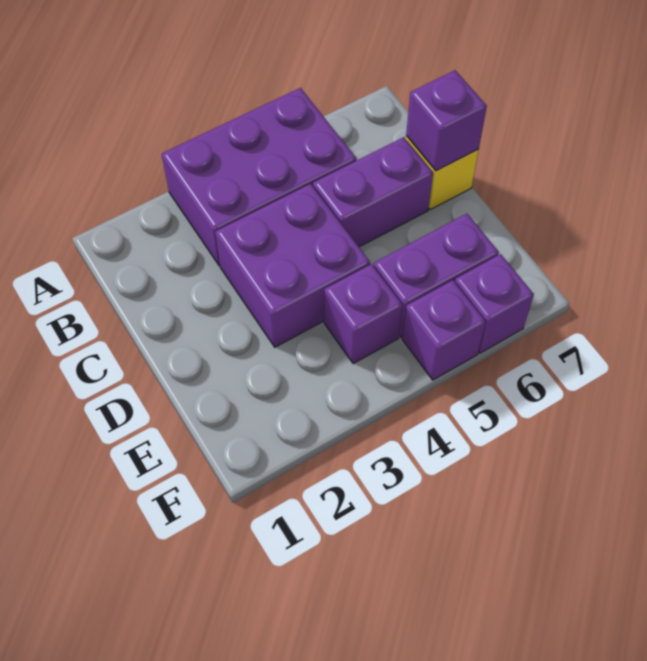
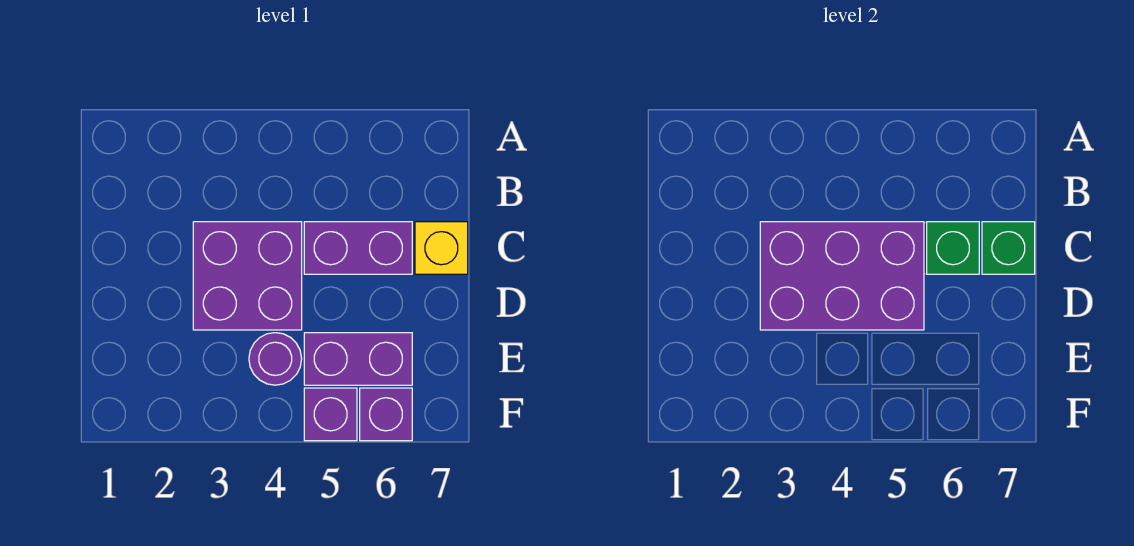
purple 2x3 brick [162,88,356,266] -> purple 2x3 brick moved to [760,222,924,330]
none -> green 1x1 brick [927,222,979,274]
purple 1x1 brick [406,70,487,171] -> green 1x1 brick [982,222,1035,274]
purple 1x1 brick [324,264,402,364] -> purple 1x1 round brick [249,333,302,385]

